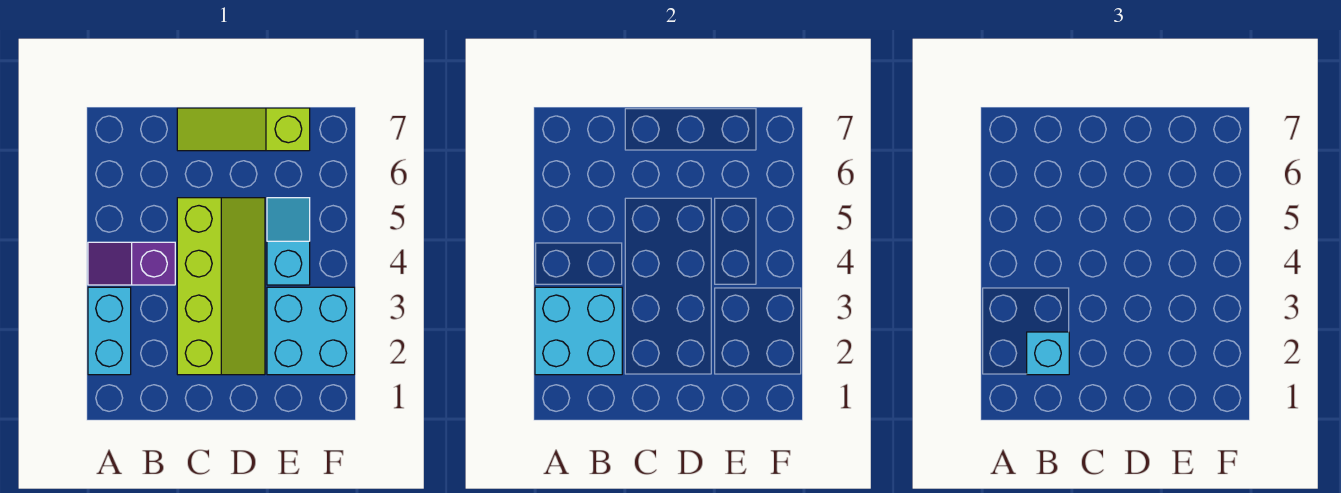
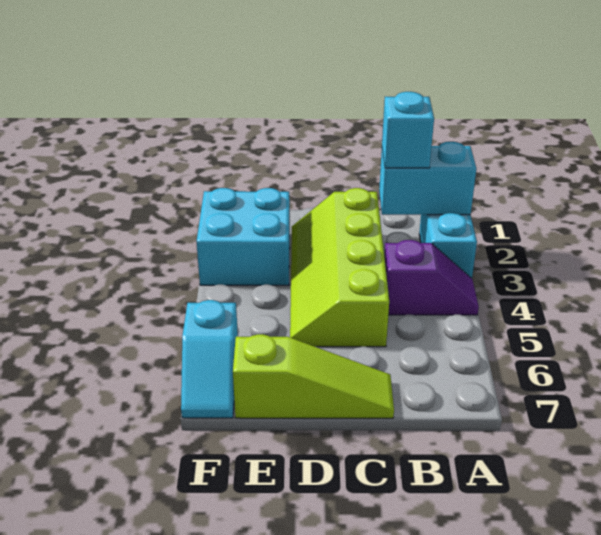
cyan 2x2 brick [535,287,622,375] -> cyan 1x2 brick [379,142,476,215]
cyan 1x2 slope [267,198,310,285] -> cyan 1x2 slope moved to [181,300,238,418]

